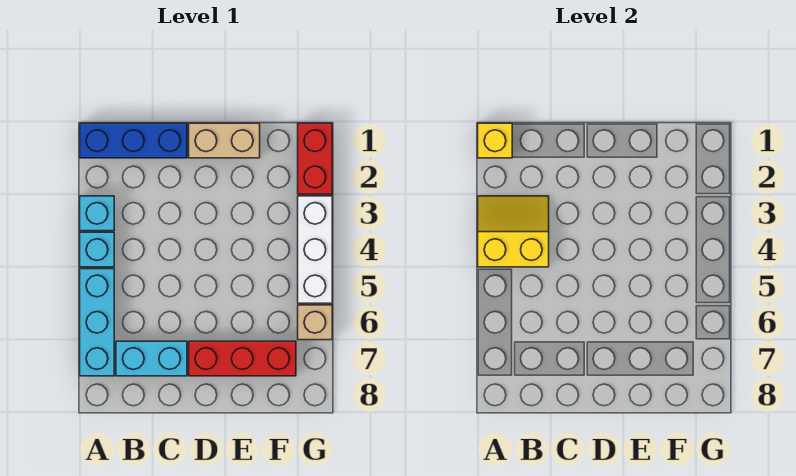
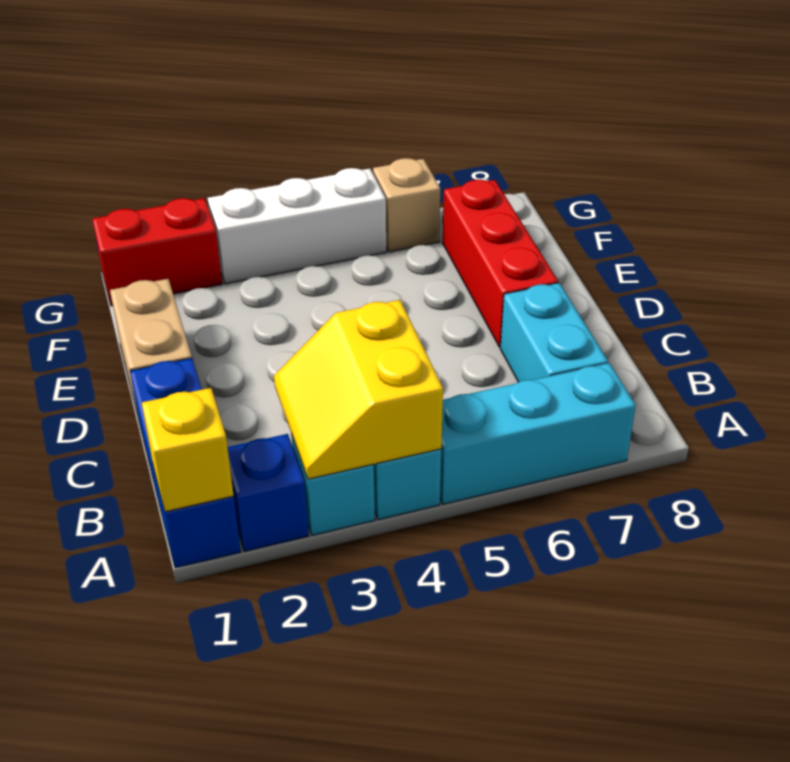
none -> blue 1x1 brick [228,434,309,551]

